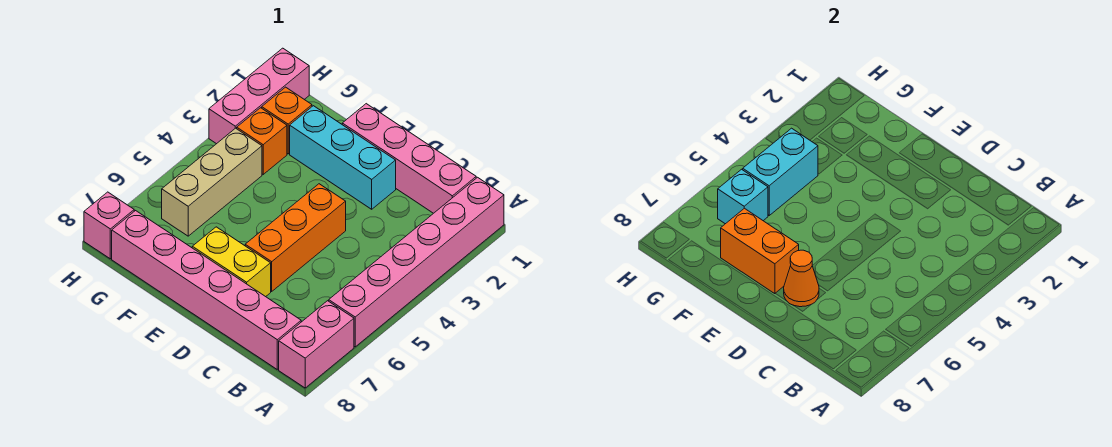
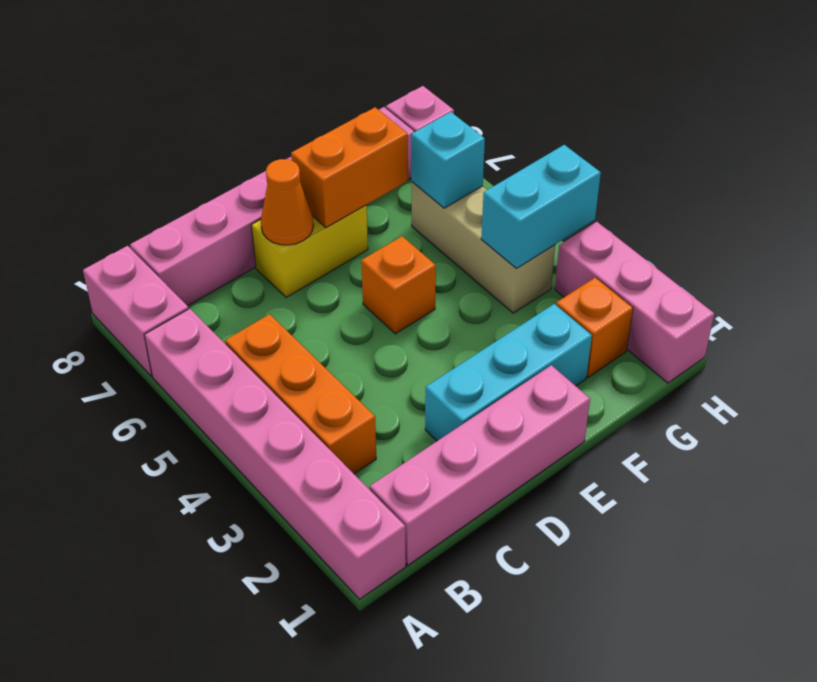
orange 1x3 brick [245,184,346,291] -> orange 1x3 brick moved to [225,314,376,474]
orange 1x1 brick [237,108,287,174] -> orange 1x1 brick moved to [361,236,436,334]
cyan 1x2 brick [743,128,818,215] -> cyan 1x2 brick turned to [481,145,601,268]

